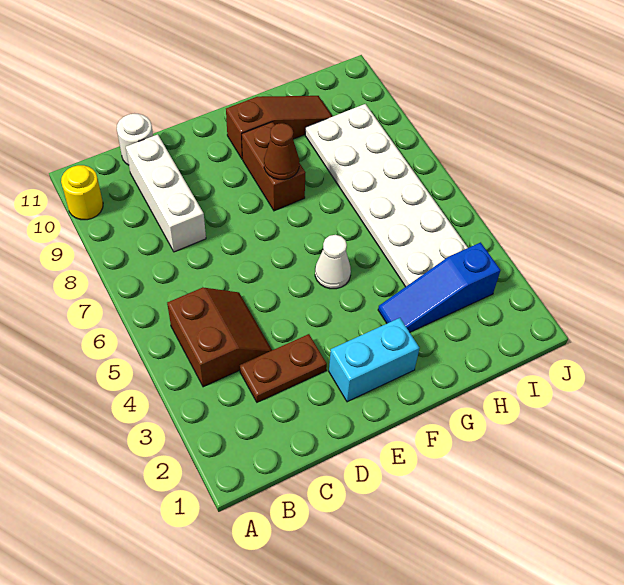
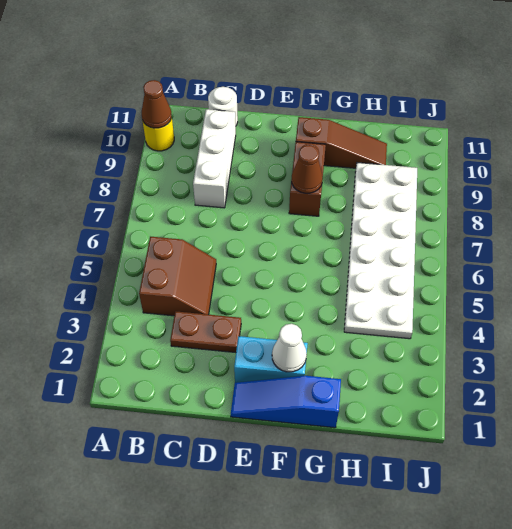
none -> brown 1x1 cone [142,80,172,128]
white 1x1 cone [315,235,351,289] -> white 1x1 cone moved to [272,324,307,372]
blue 1x3 slope [378,242,501,332] -> blue 1x3 slope moved to [231,376,341,428]

